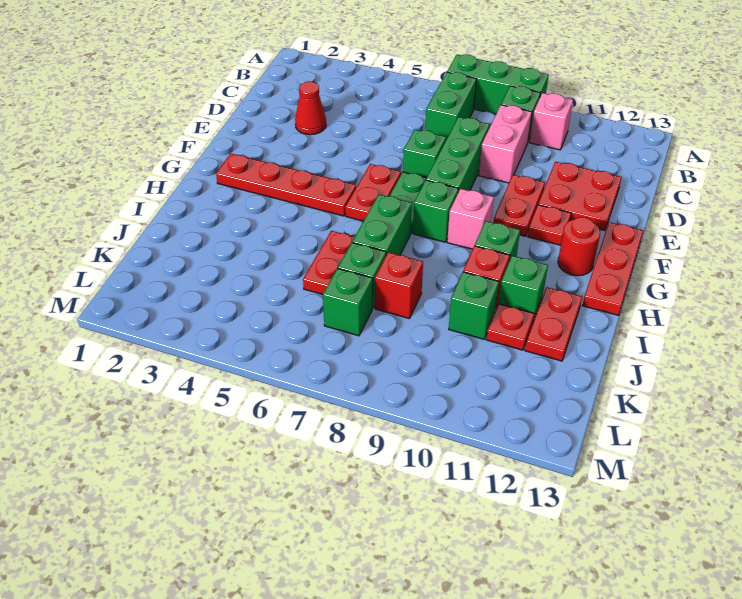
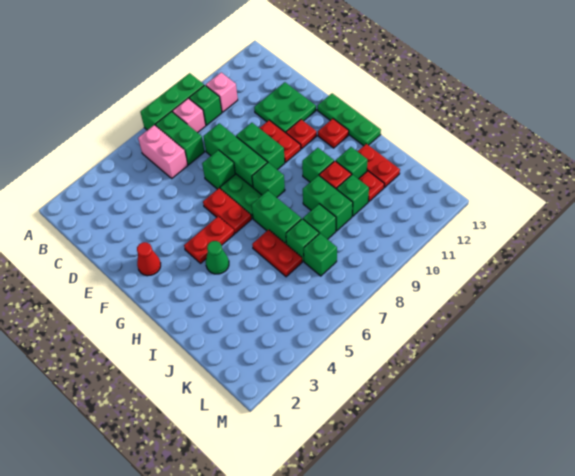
pink 1x2 brick [479,105,532,183] -> pink 1x2 brick moved to [138,125,188,178]
red 1x1 cone [295,81,326,135] -> red 1x1 cone moved to [137,242,161,276]
red 2x2 plate [538,162,622,231] -> green 2x2 plate [254,82,316,133]
none -> green 1x2 brick [236,123,285,170]
red 1x3 plate [583,222,643,315] -> green 1x3 plate [317,93,381,146]
red 1x4 plate [216,153,356,216] -> red 1x2 plate [184,216,235,263]
pink 1x1 brick [447,189,494,249] -> pink 1x1 brick moved to [172,98,206,133]
red 1x1 round brick [558,217,600,276] -> red 1x1 plate [318,119,349,148]
none -> green 1x1 cone [206,241,229,274]
none -> green 1x2 brick [303,175,353,231]
red 1x1 brick [375,252,423,319] -> green 1x1 brick [303,204,336,239]

